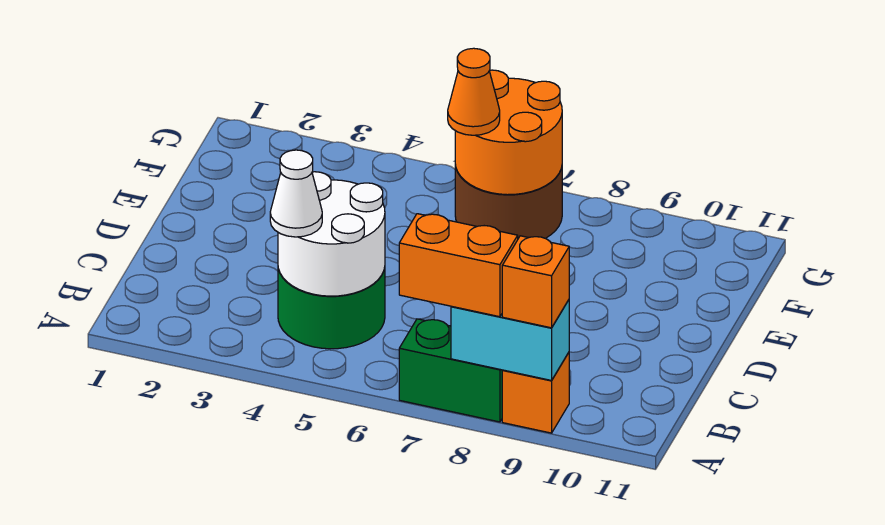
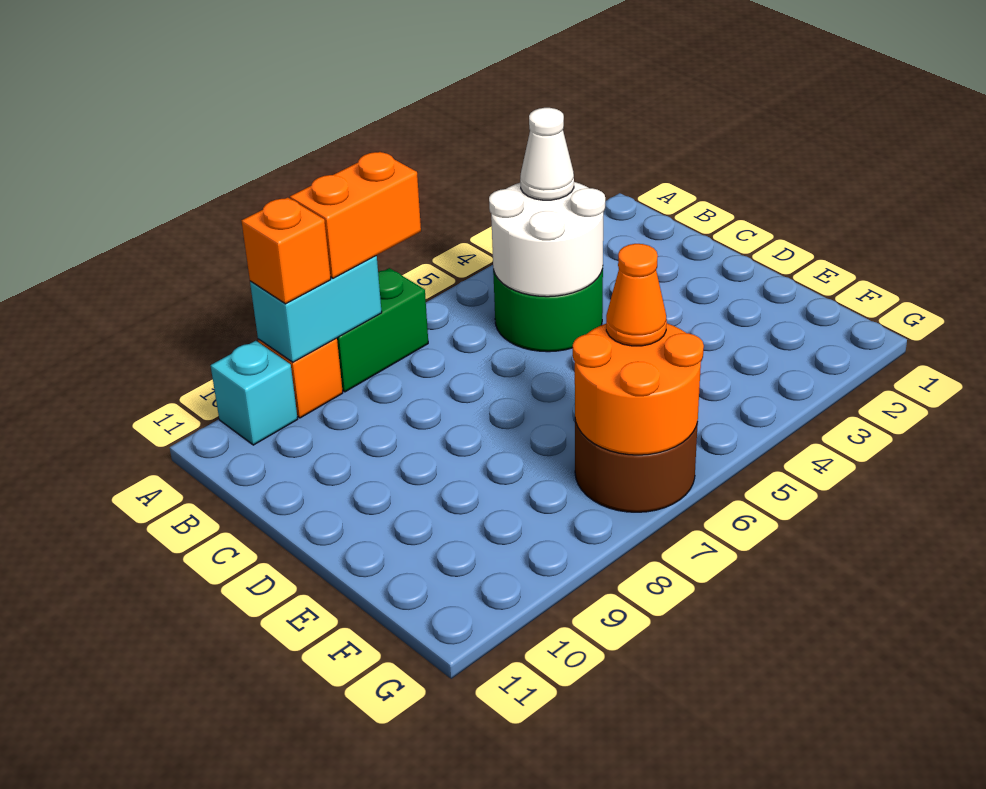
none -> cyan 1x1 brick [211,341,298,445]

